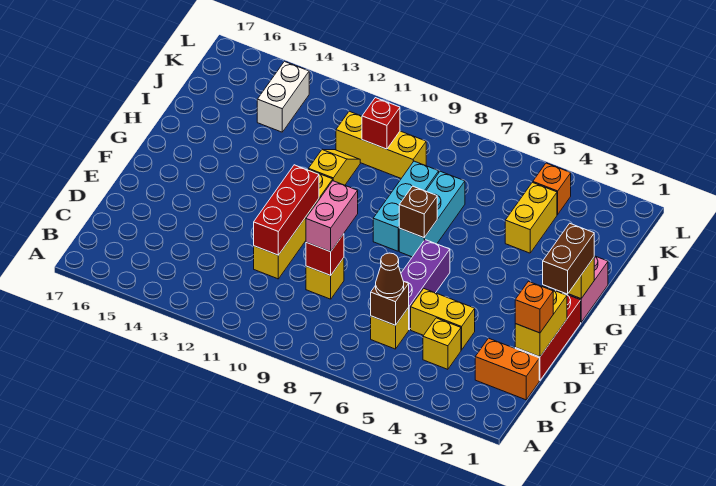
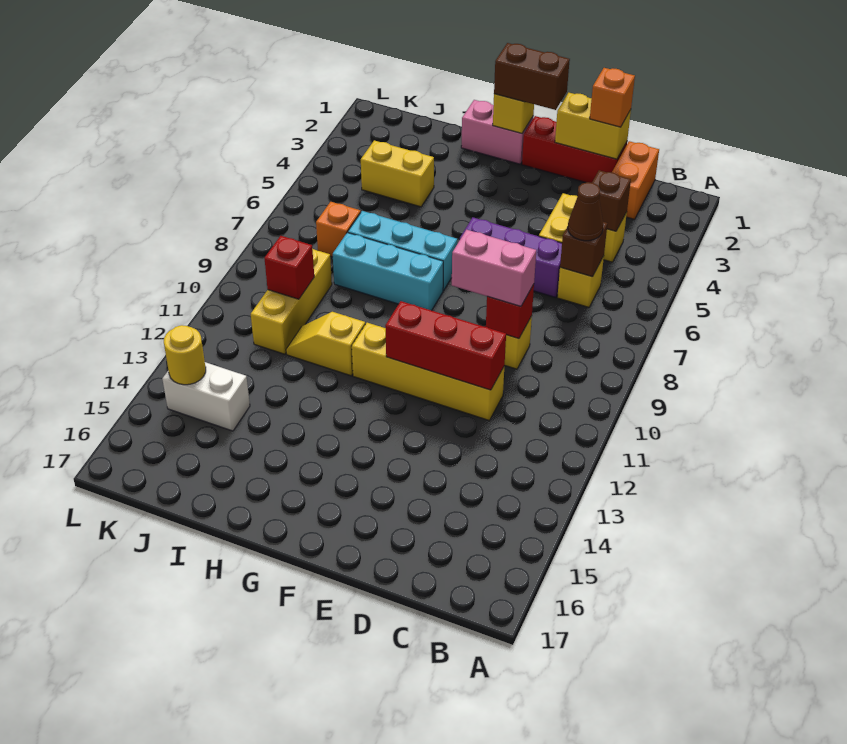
brown 1x1 brick [399,186,437,238] -> brown 1x1 brick moved to [592,170,631,231]
orange 1x1 brick [533,163,571,214] -> orange 1x1 brick moved to [316,202,361,257]
none -> yellow 1x1 round brick [164,325,206,385]

